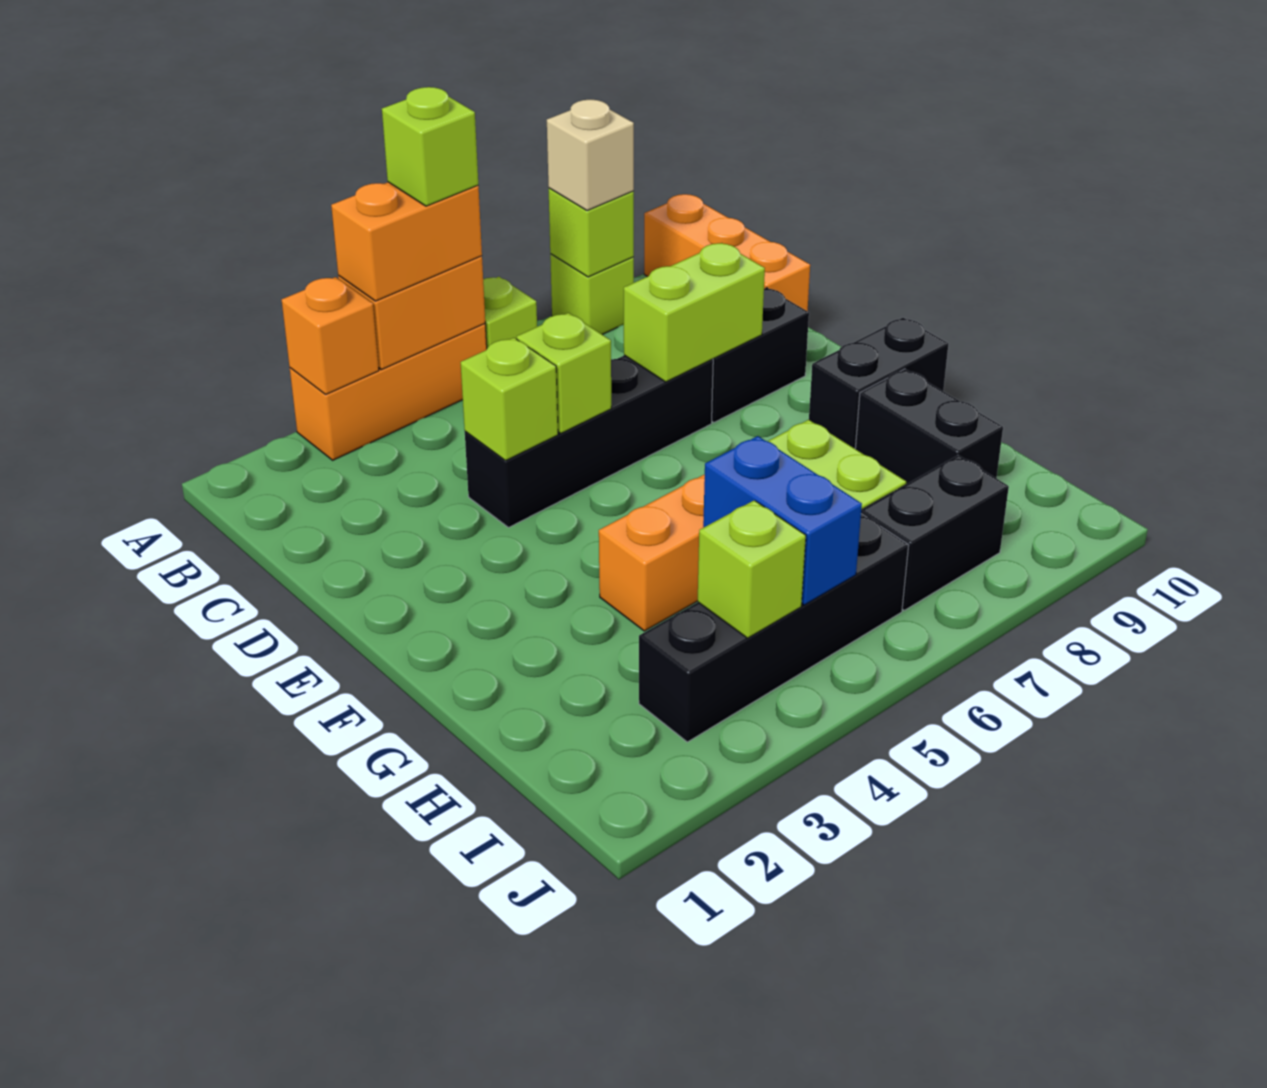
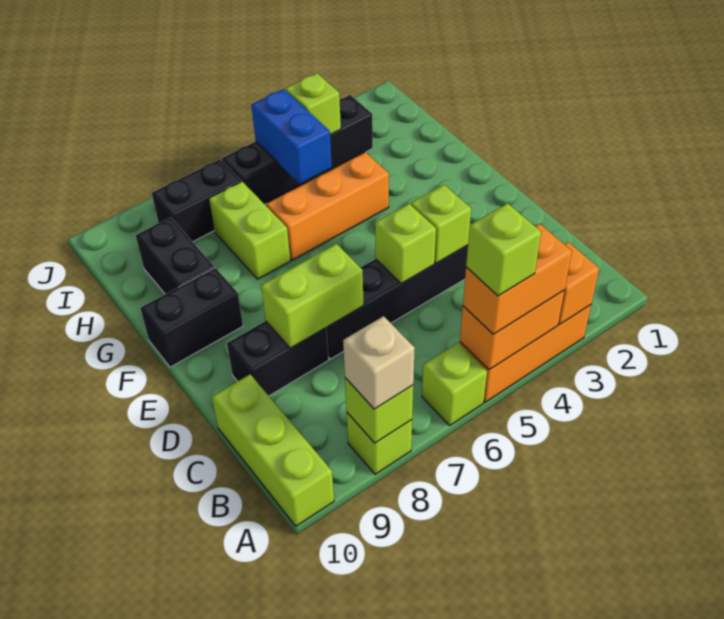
orange 1x3 brick [644,194,810,311] -> lime 1x3 brick [212,375,334,526]

